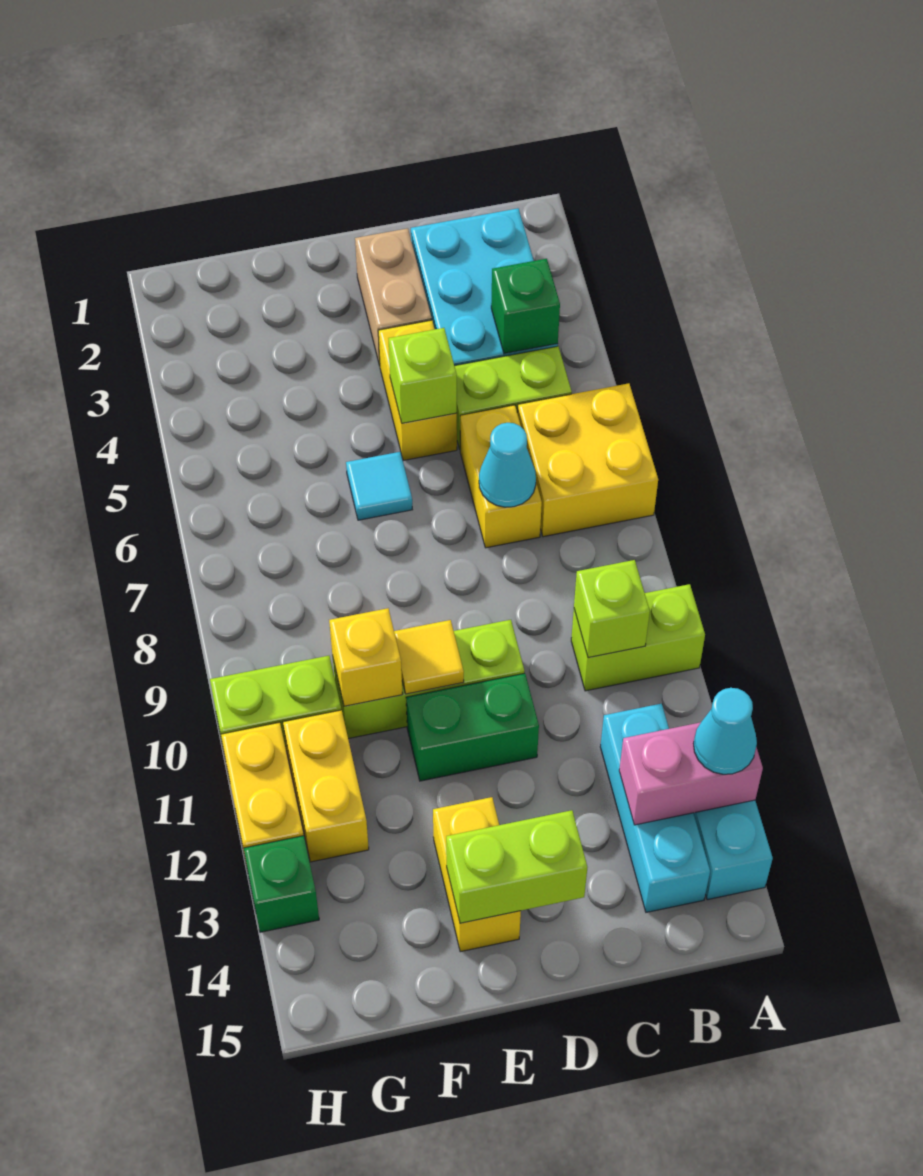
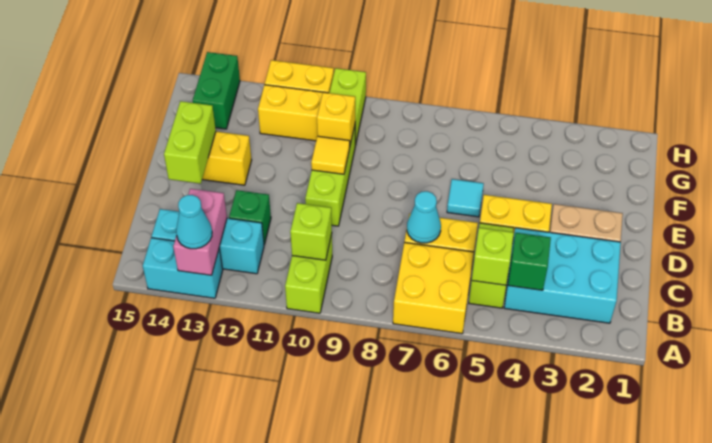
lime 1x1 brick [388,328,457,423] -> lime 1x1 brick moved to [472,228,514,285]
green 1x2 brick [406,673,539,781] -> green 1x2 brick moved to [193,52,240,129]
green 1x1 brick [244,836,319,932] -> green 1x1 brick moved to [229,190,271,245]

